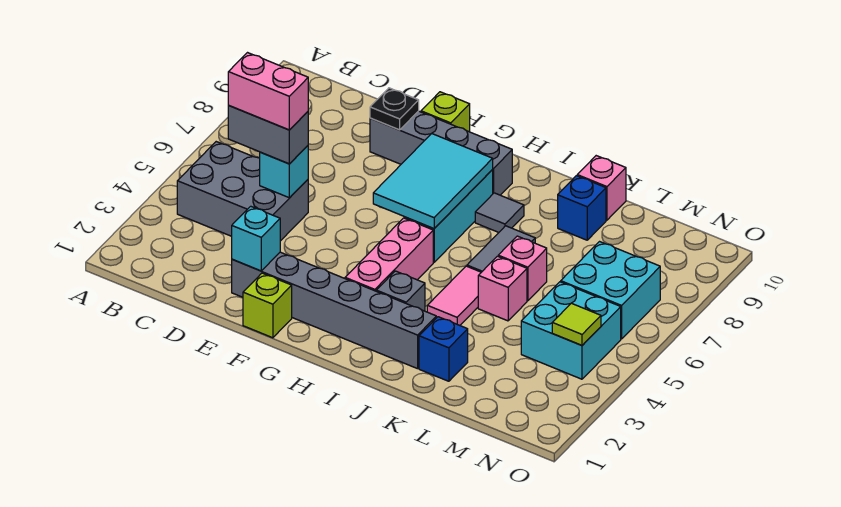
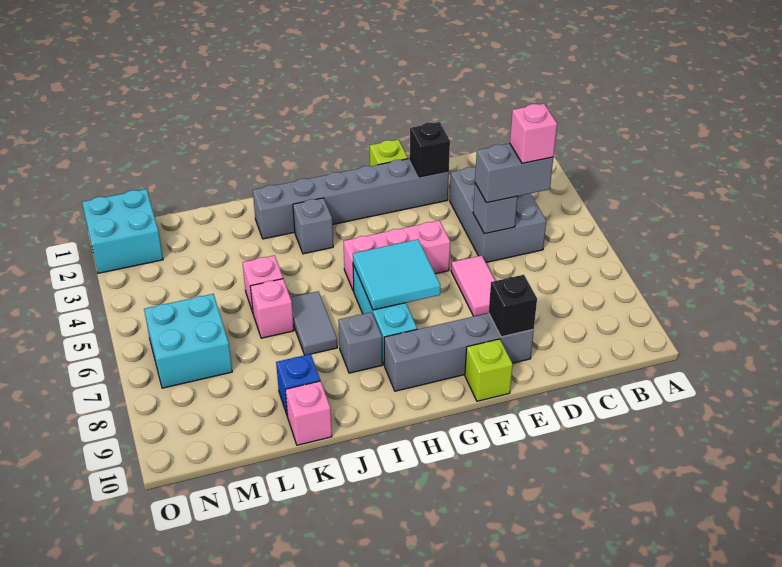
grey 2x3 brick [177,142,308,241] -> grey 2x3 brick turned to [450,167,546,262]
pink 1x2 brick [228,53,308,130] -> pink 1x1 brick [510,104,557,163]
cyan 1x1 brick [260,146,308,198] -> grey 1x1 brick [473,183,517,234]
cyan 1x1 brick [232,206,280,271] -> black 1x1 brick [410,122,450,177]
black 1x1 plate [370,88,419,130] -> black 1x1 brick [489,275,537,337]
cyan 2x3 tile [373,134,493,229] -> cyan 2x2 tile [353,239,440,310]
pink 1x3 brick [345,218,433,291] -> pink 1x3 brick turned to [343,220,450,291]
grey 1x1 tile [475,193,524,232] -> grey 1x1 brick [338,312,382,373]
pink 1x2 tile [427,266,481,325] -> pink 1x2 tile moved to [451,255,495,316]
blue 1x1 brick [419,317,468,381] -> none
cyan 2x2 brick [521,282,621,379] -> cyan 2x2 brick moved to [82,189,163,273]
lime 1x1 tile [552,303,601,345] -> none

